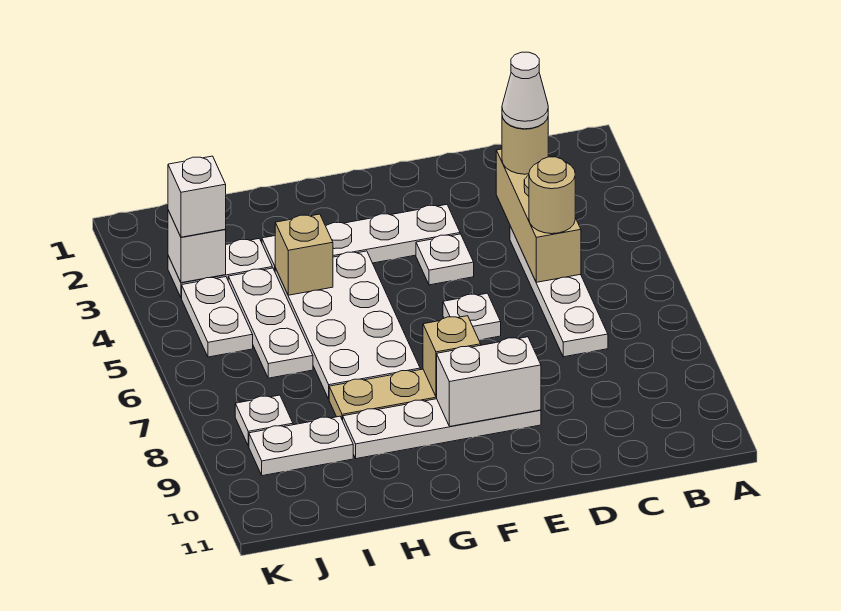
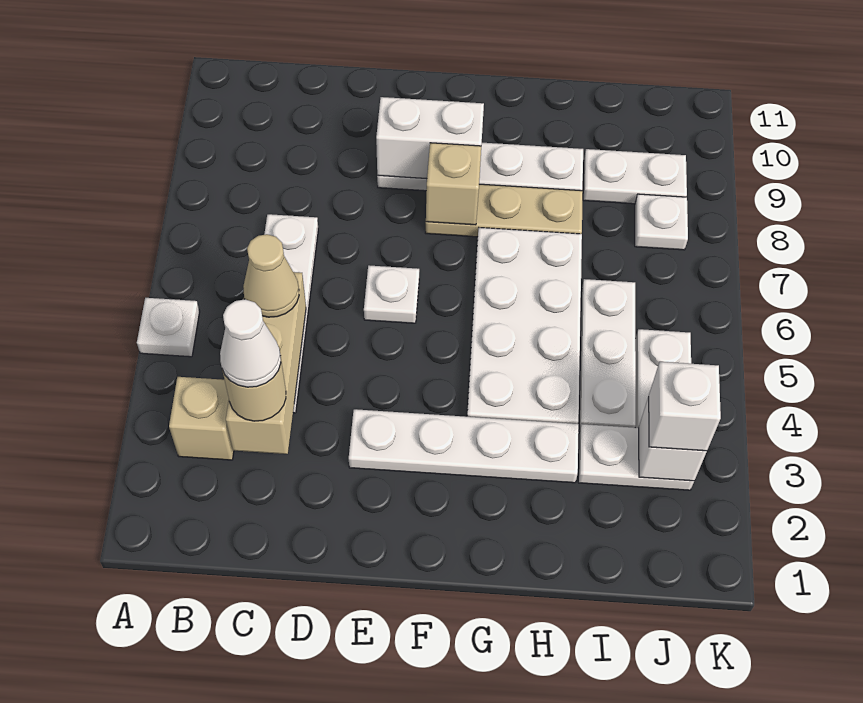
tan 1x1 round brick [529,157,575,234] -> tan 1x1 cone [243,234,299,317]
white 1x1 plate [416,234,474,285] -> white 1x1 plate moved to [137,298,200,357]
tan 1x1 brick [275,214,333,295] -> tan 1x1 brick moved to [169,377,234,460]

